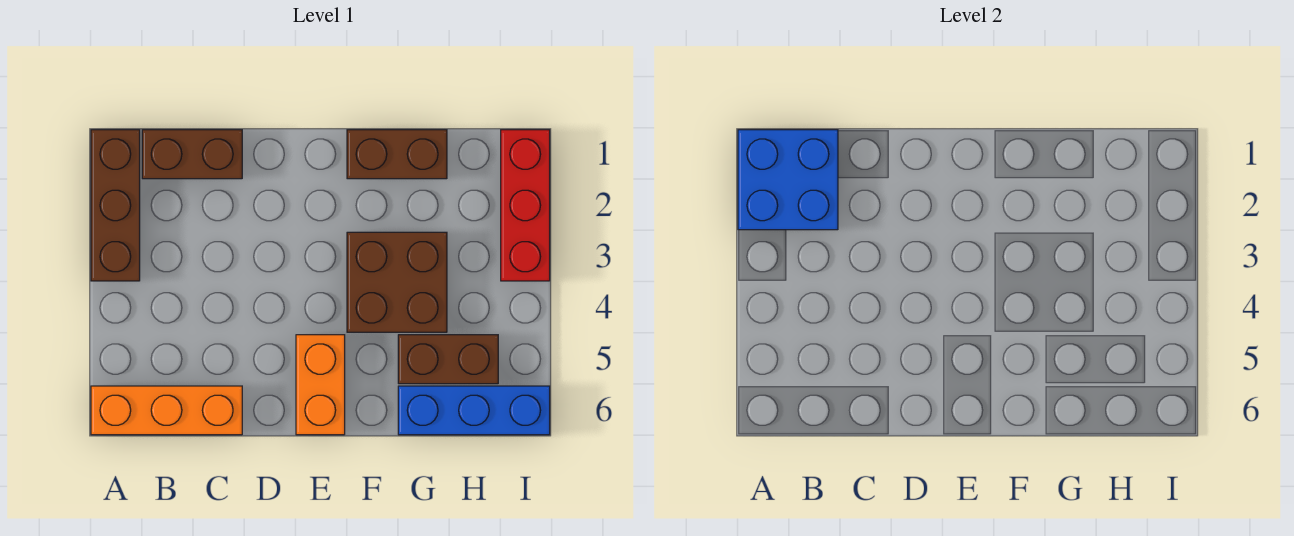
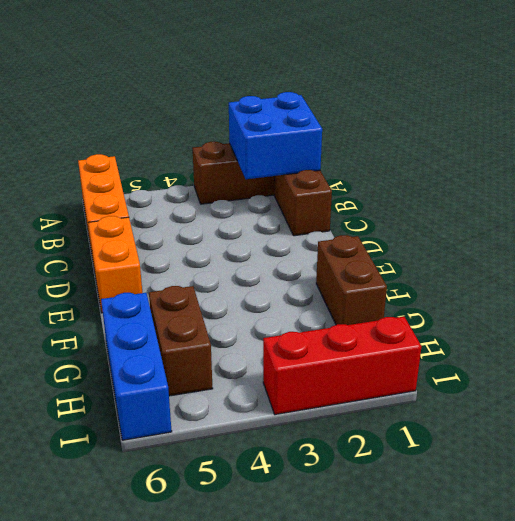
orange 1x2 brick [296,335,345,435] -> orange 1x2 brick turned to [88,216,142,313]
brown 2x2 brick [347,232,447,332] -> none

